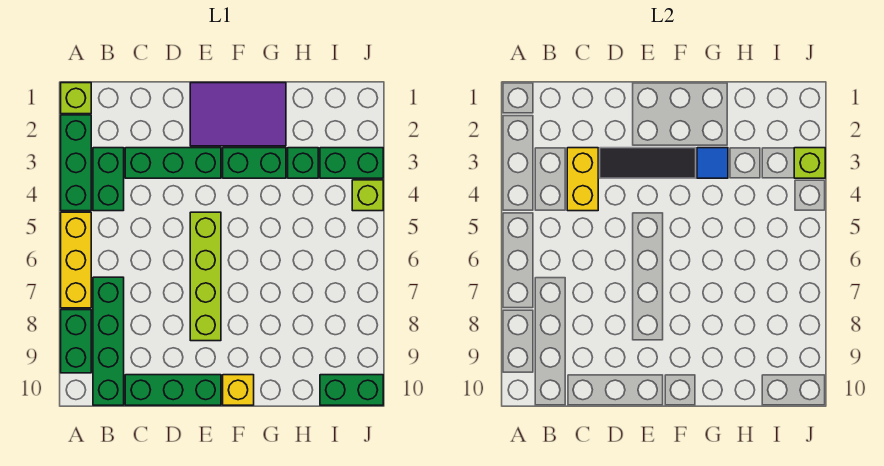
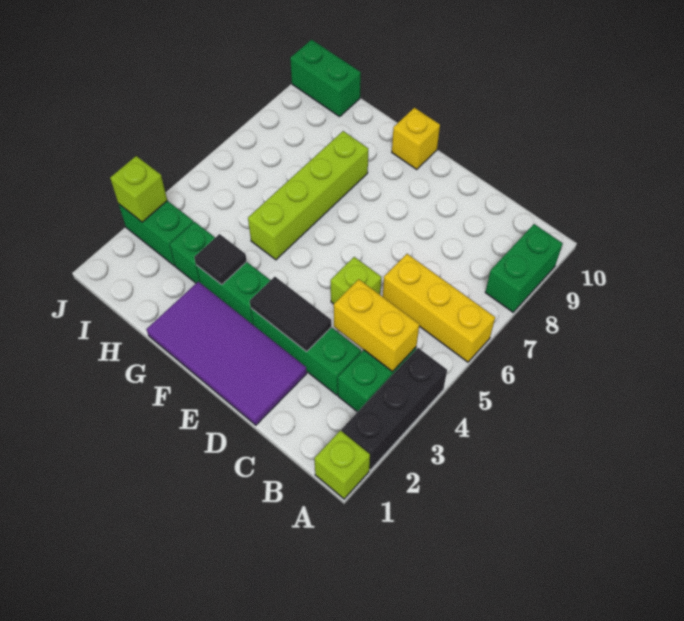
green 1x3 brick [61,115,91,211] -> black 1x3 brick [342,348,447,470]
yellow 1x3 brick [61,212,91,308] -> yellow 1x3 brick turned to [383,254,495,362]
green 1x4 brick [93,277,124,405] -> none
yellow 1x2 brick [567,148,598,211] -> yellow 1x2 brick turned to [334,279,419,371]
green 1x3 brick [125,375,221,405] -> none
black 1x3 tile [600,148,696,178] -> black 1x2 tile [250,277,331,352]
purple 2x3 tile [190,83,286,146] -> purple 2x4 tile [147,281,307,425]
lime 1x4 brick [190,212,221,341] -> lime 1x4 brick moved to [248,131,368,260]
blue 1x1 tile [697,148,728,178] -> black 1x1 tile [194,234,247,285]
lime 1x1 brick [352,180,383,211] -> lime 1x1 brick moved to [331,257,381,304]

